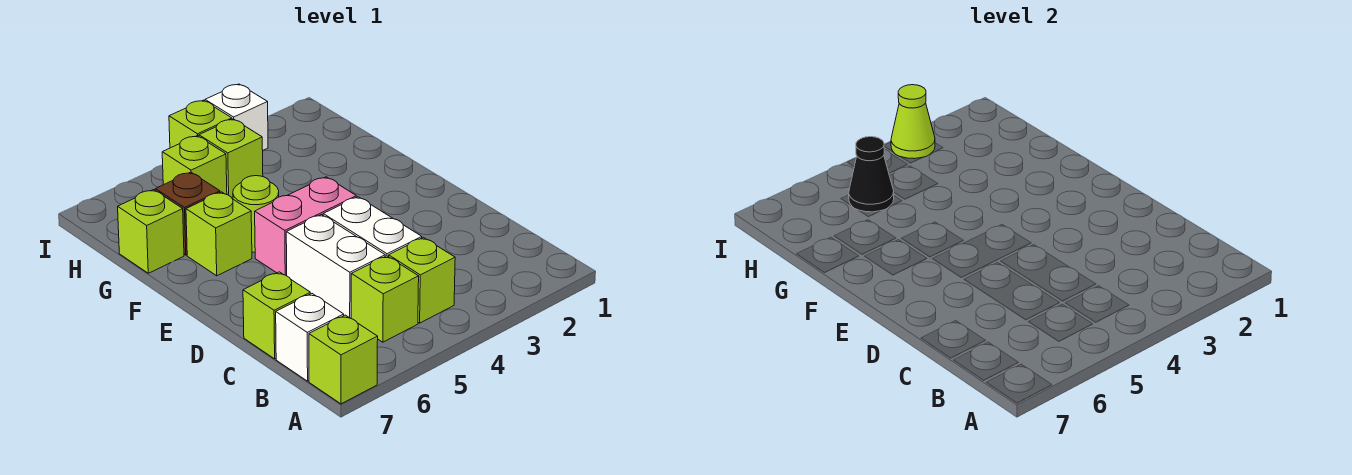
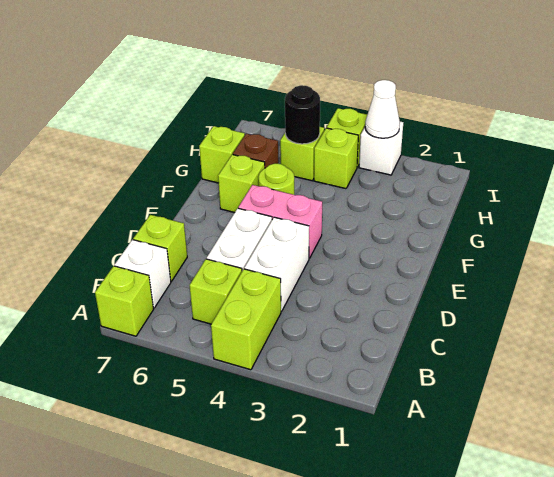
lime 1x1 brick [389,237,455,323] -> lime 1x2 brick [211,269,281,370]
black 1x1 cone [849,137,894,212] -> black 1x1 round brick [285,85,320,144]
lime 1x1 cone [891,85,935,159] -> white 1x1 cone [365,80,400,138]

